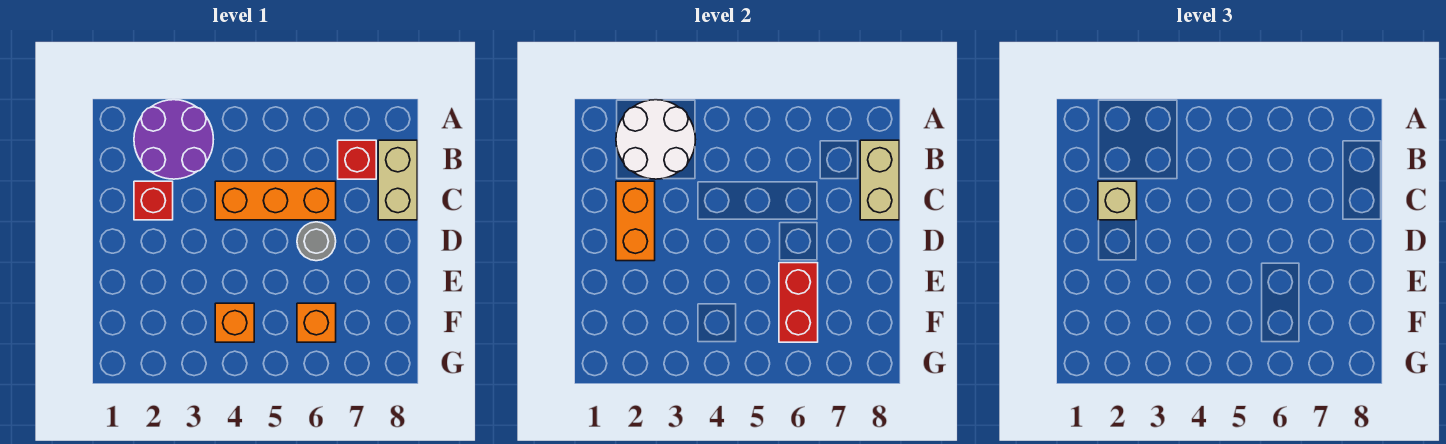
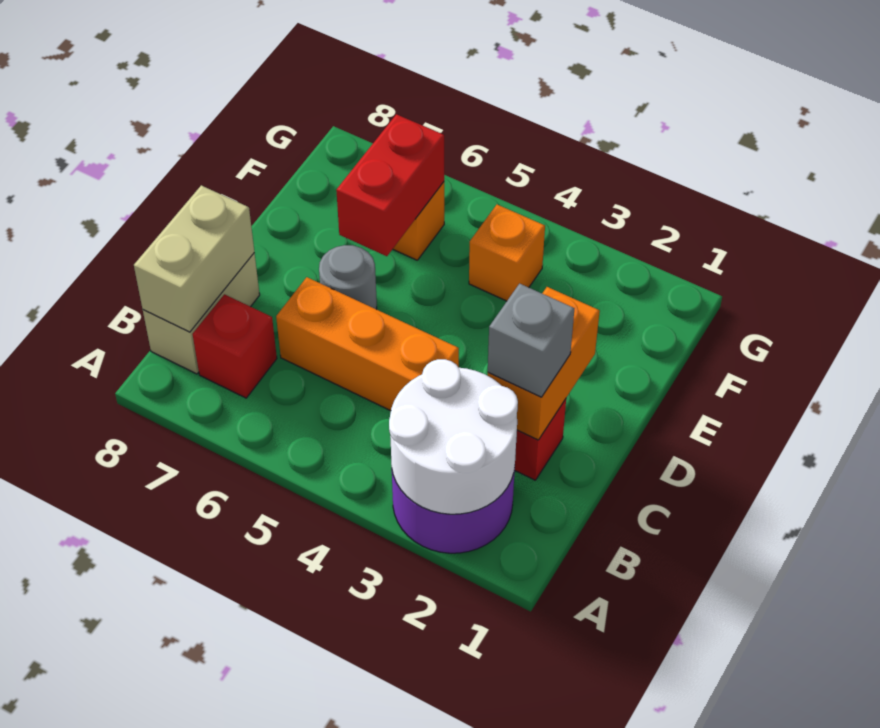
tan 1x1 brick [1098,181,1137,220] -> grey 1x1 brick [488,284,574,397]

